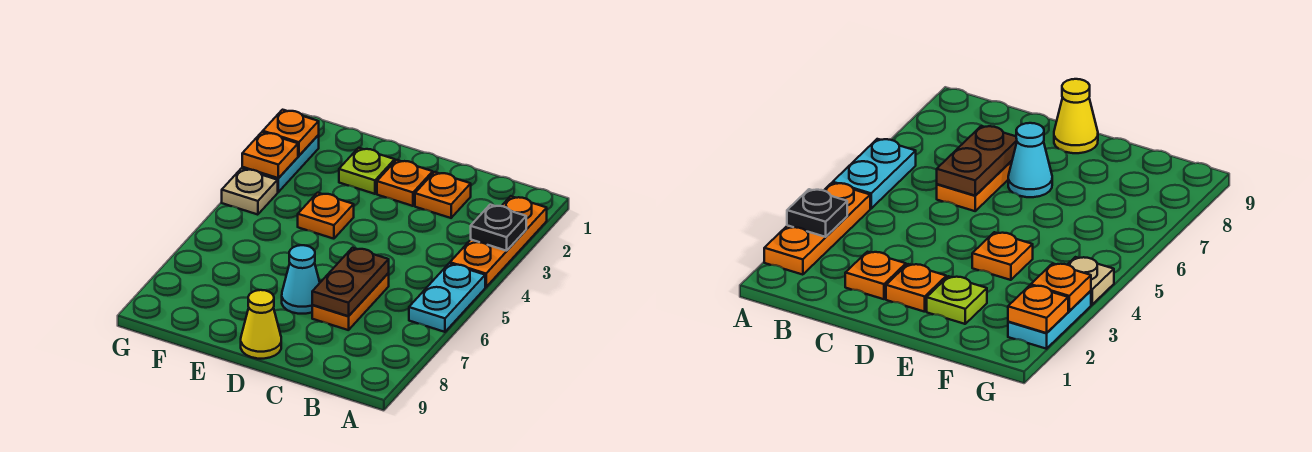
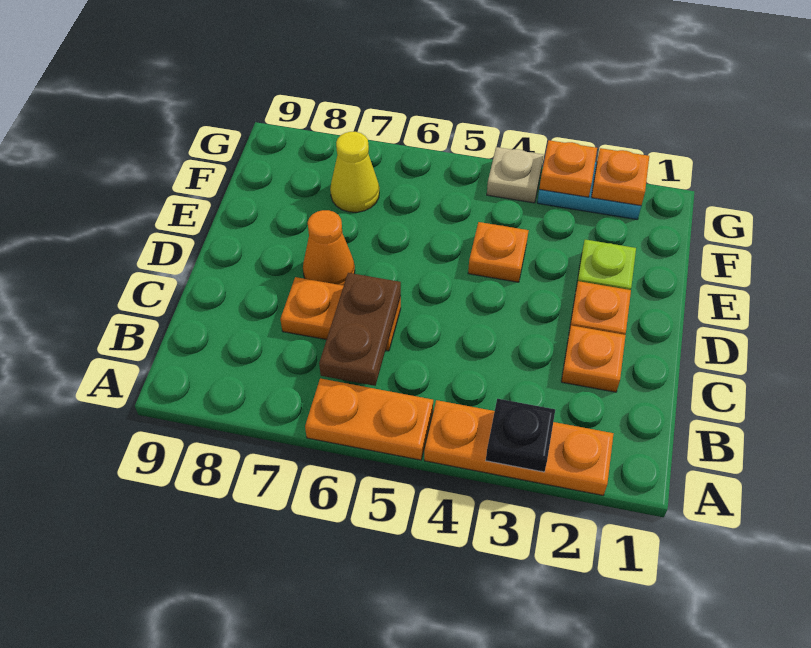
cyan 1x2 plate [409,263,485,332] -> orange 1x2 plate [305,379,433,460]
brown 1x2 plate [312,248,389,316] -> brown 1x2 plate turned to [319,273,401,386]
cyan 1x1 cone [282,245,320,314] -> orange 1x1 cone [303,210,355,286]
yellow 1x1 cone [241,290,281,359] -> yellow 1x1 cone moved to [330,132,379,212]

